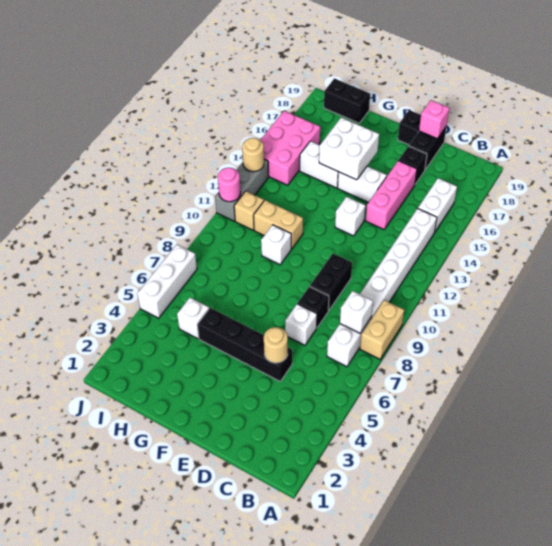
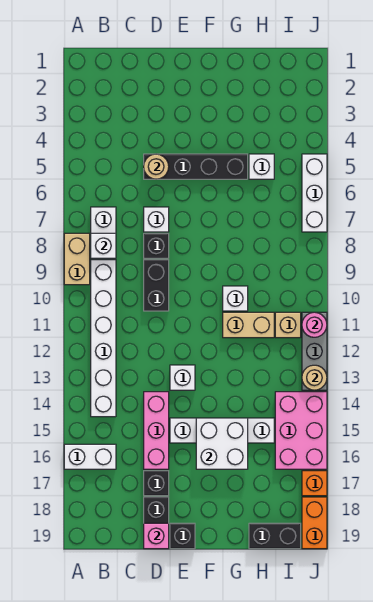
white 1x2 brick [418,178,457,232] -> white 1x2 brick turned to [64,444,116,469]
none -> orange 1x1 brick [302,471,327,496]
none -> orange 1x2 brick [302,497,327,549]

